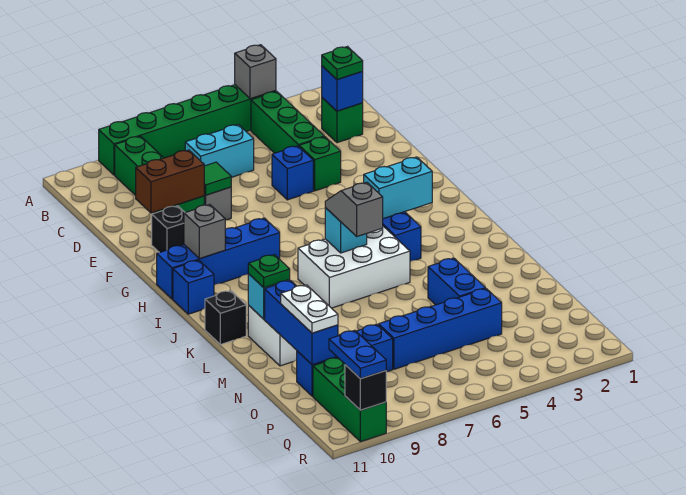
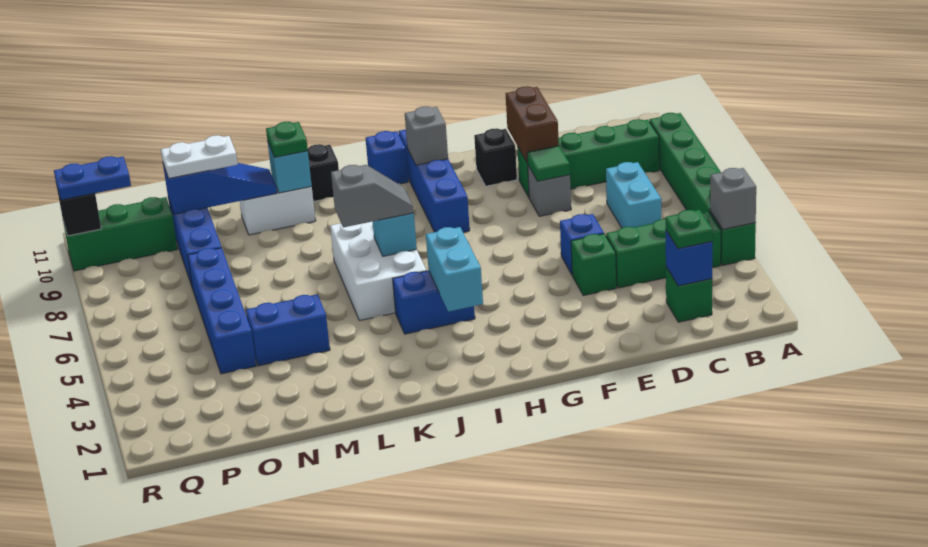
blue 1x3 brick [265,280,338,365] -> blue 1x3 slope [163,163,277,214]

